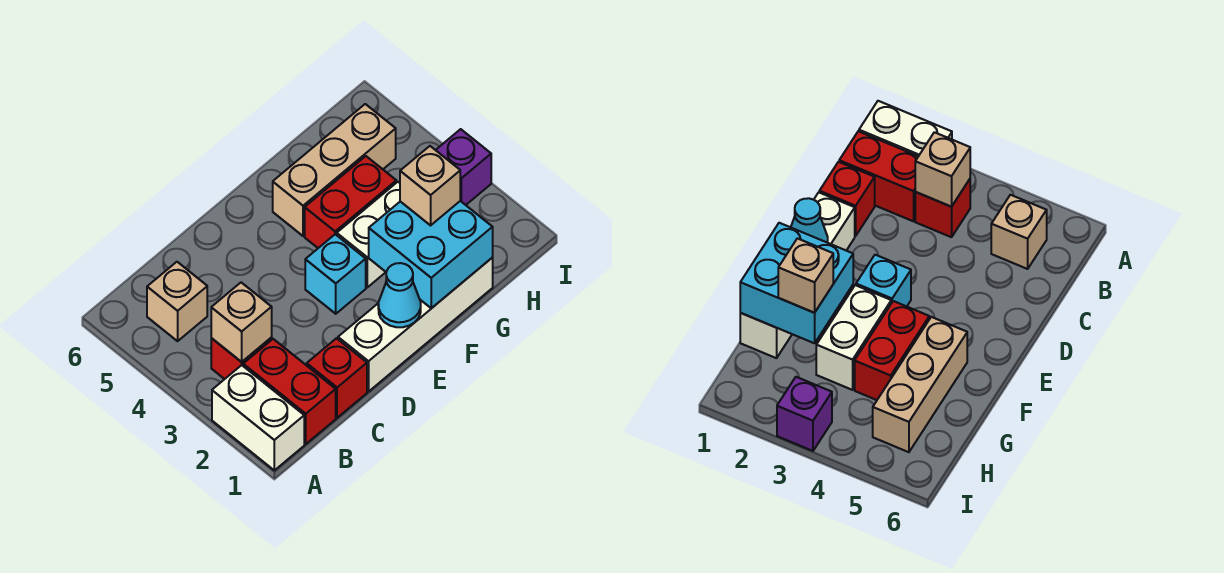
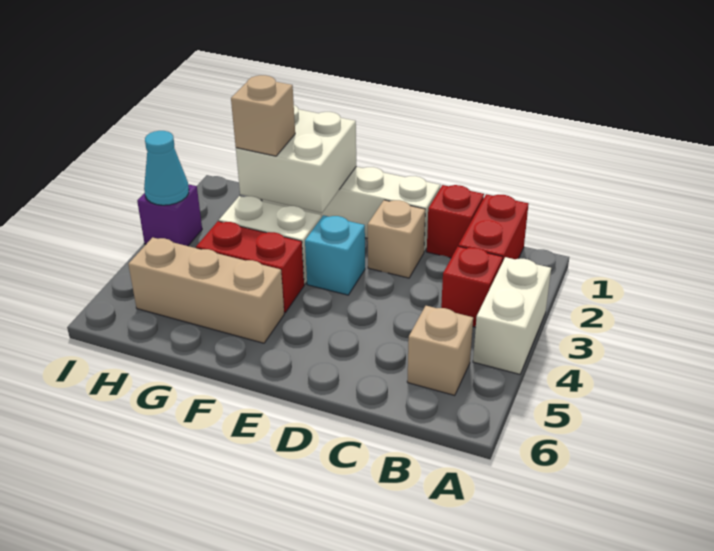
white 1x2 brick [212,365,304,470] -> white 1x2 brick moved to [473,257,551,374]
tan 1x1 brick [211,282,272,362] -> tan 1x1 brick moved to [368,200,425,278]
cyan 1x1 cone [378,263,421,327] -> cyan 1x1 cone moved to [144,131,189,205]
cyan 2x2 brick [369,201,493,308] -> white 2x2 brick [236,105,356,213]

